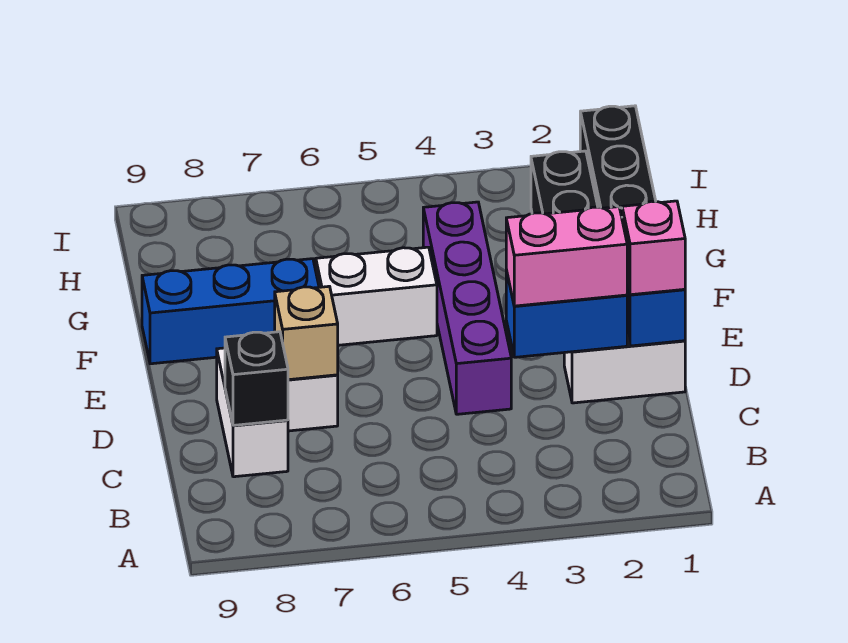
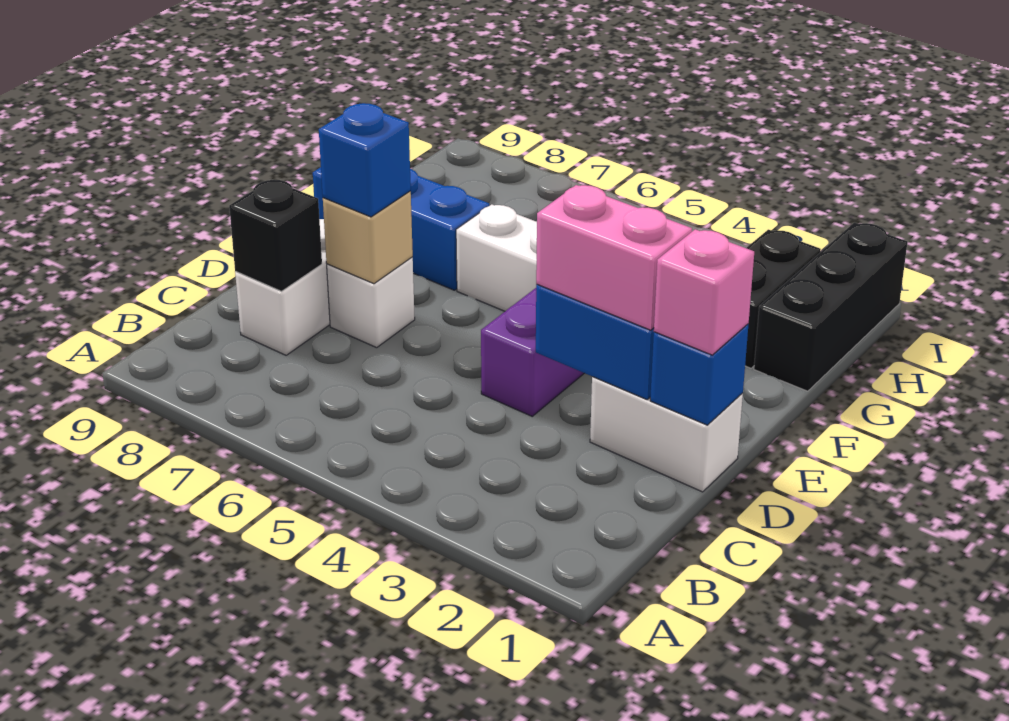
none -> blue 1x1 brick [319,103,411,217]

